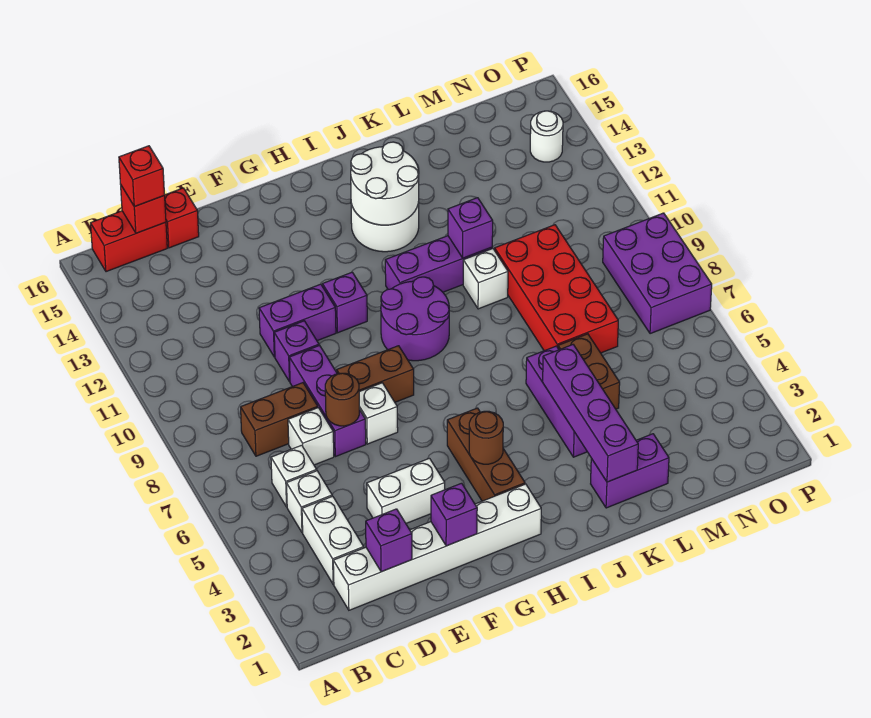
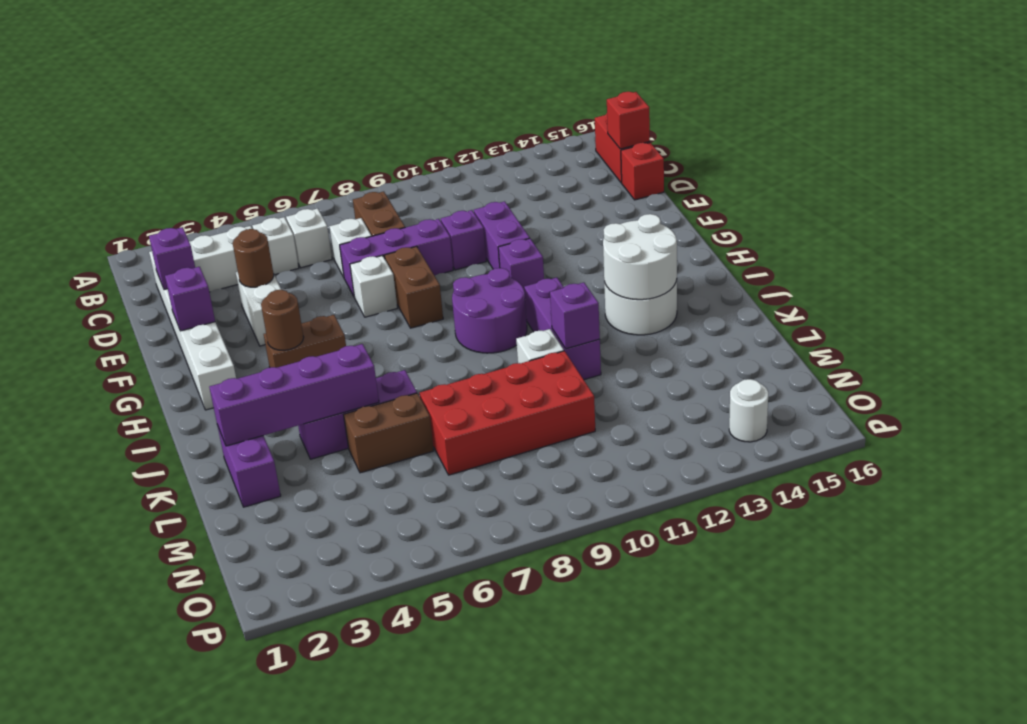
red 1x1 brick [119,146,165,207] -> none
brown 1x1 round brick [325,373,359,426] -> brown 1x1 round brick moved to [233,229,274,287]
brown 1x3 brick [447,408,525,501] -> brown 1x2 brick [264,315,346,368]
purple 2x3 brick [603,213,712,334] -> none

